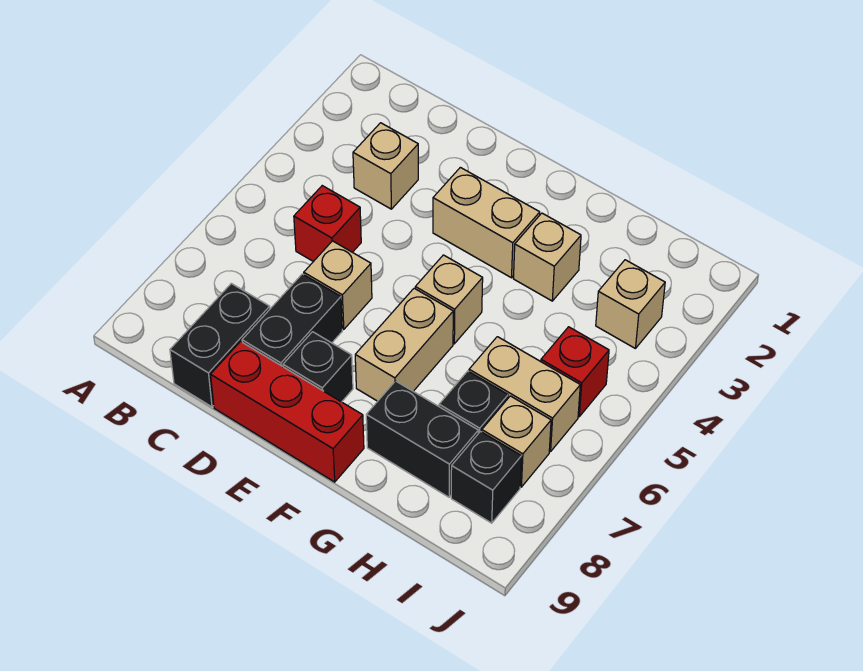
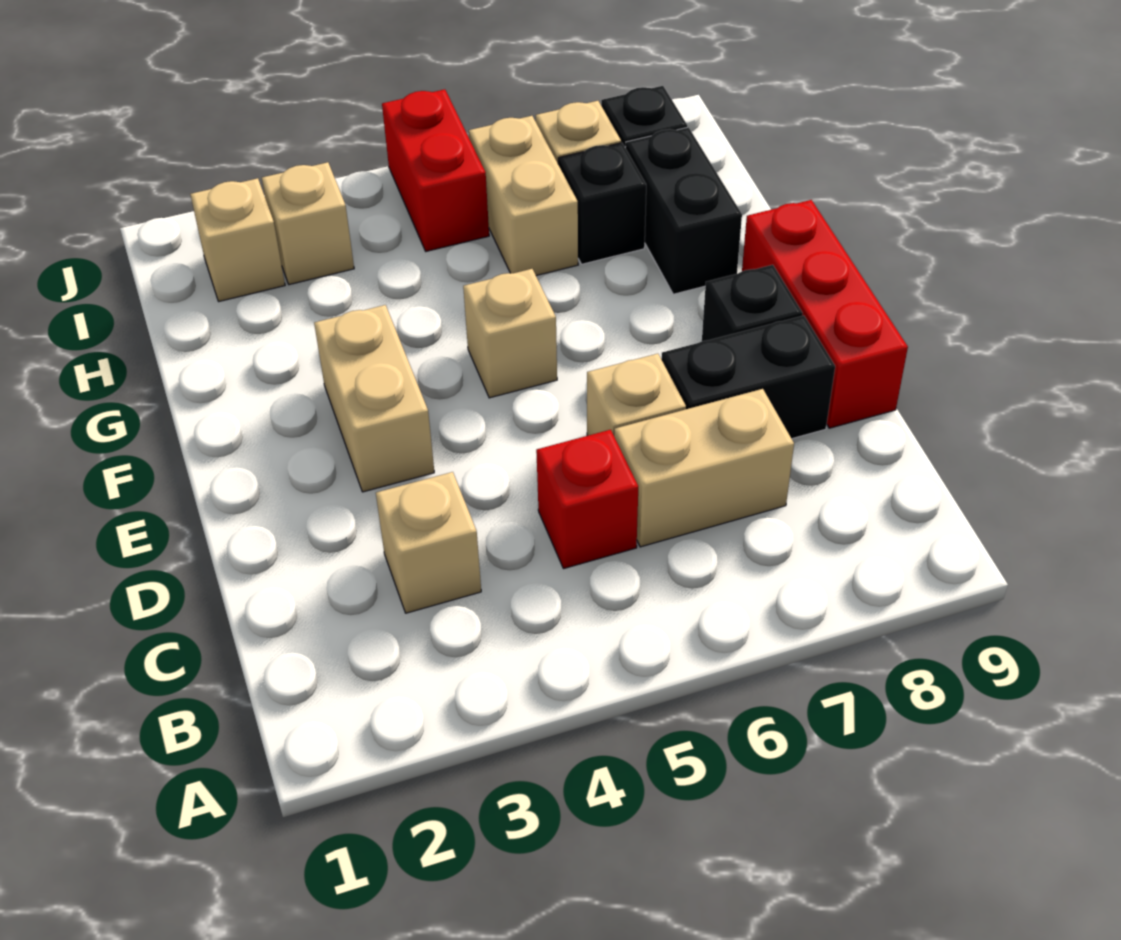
black 1x2 brick [170,283,270,407] -> none
tan 1x2 brick [355,288,453,401] -> tan 1x2 brick moved to [614,389,794,547]
tan 1x1 brick [513,213,581,301] -> tan 1x1 brick moved to [190,178,285,301]
red 1x1 brick [541,327,609,417] -> red 1x2 brick [382,89,489,251]

